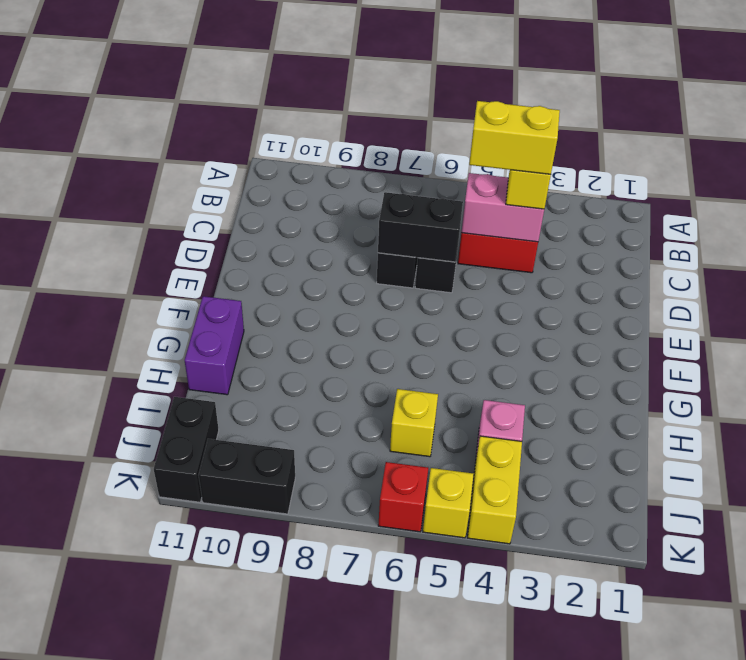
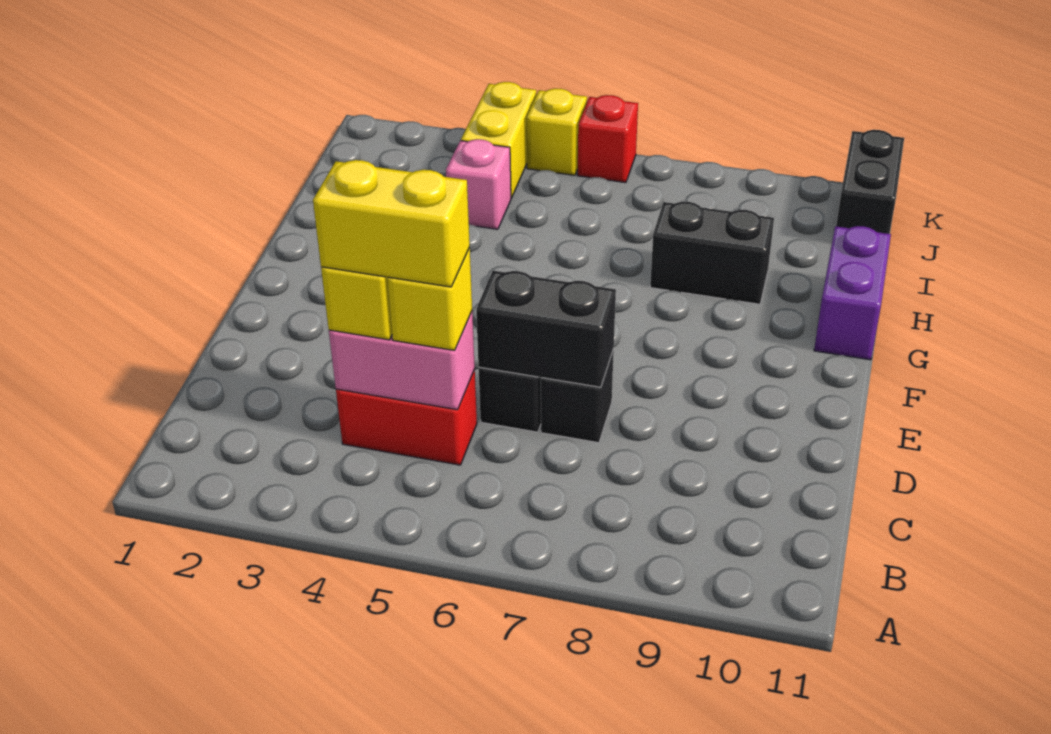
yellow 1x1 brick [390,389,438,457] -> yellow 1x1 brick moved to [387,248,472,350]
black 1x2 brick [198,439,295,514] -> black 1x2 brick moved to [650,202,774,304]

